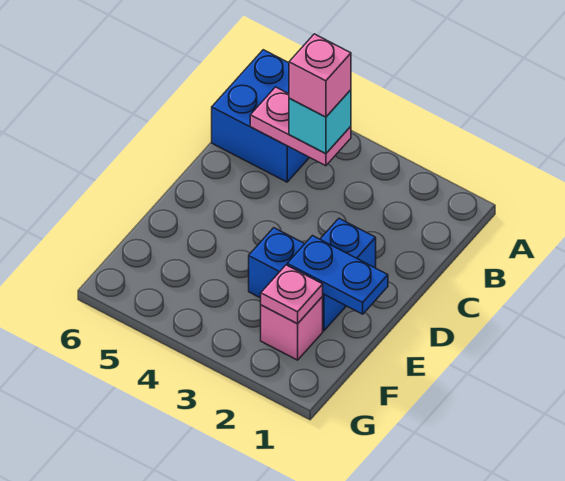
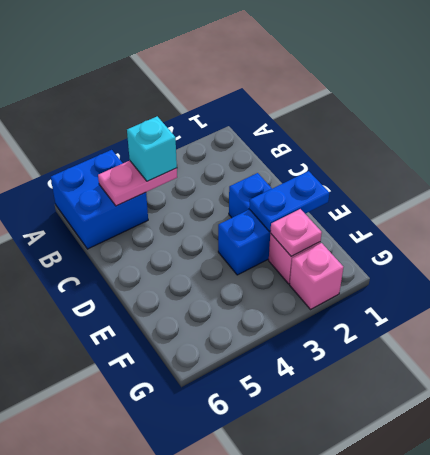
pink 1x1 brick [289,34,351,117] -> pink 1x1 brick moved to [290,243,343,309]

